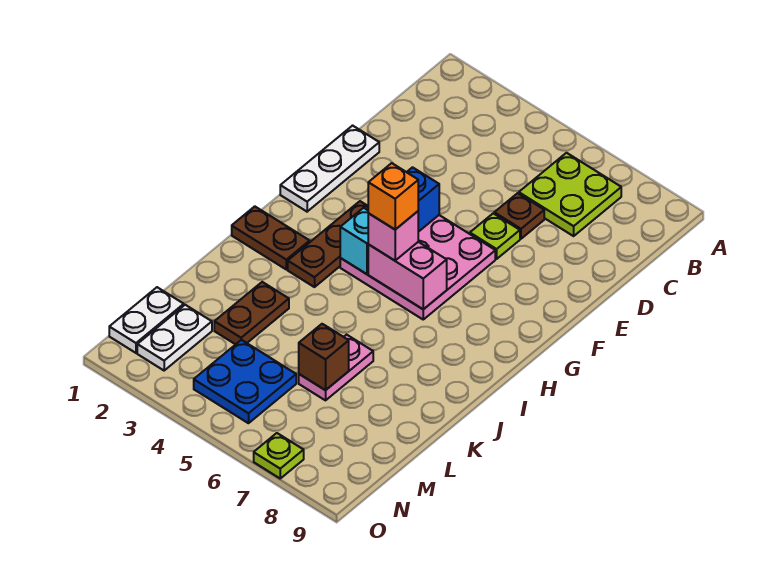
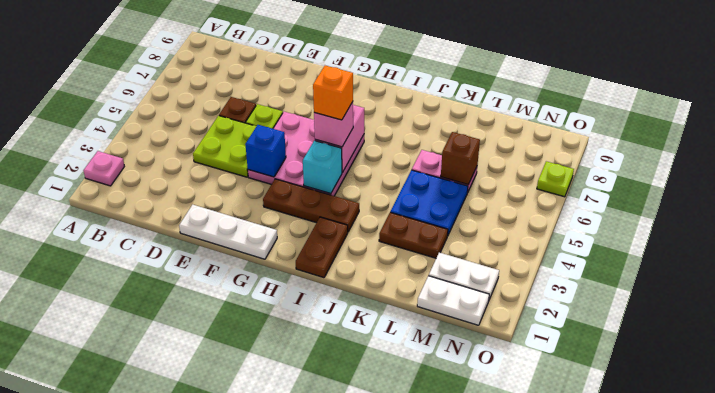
none -> pink 1x1 plate [84,151,124,186]
lime 2x2 plate [519,153,621,236] -> lime 2x2 plate moved to [193,116,256,177]
blue 2x2 plate [194,340,296,423] -> blue 2x2 plate moved to [390,170,468,235]

